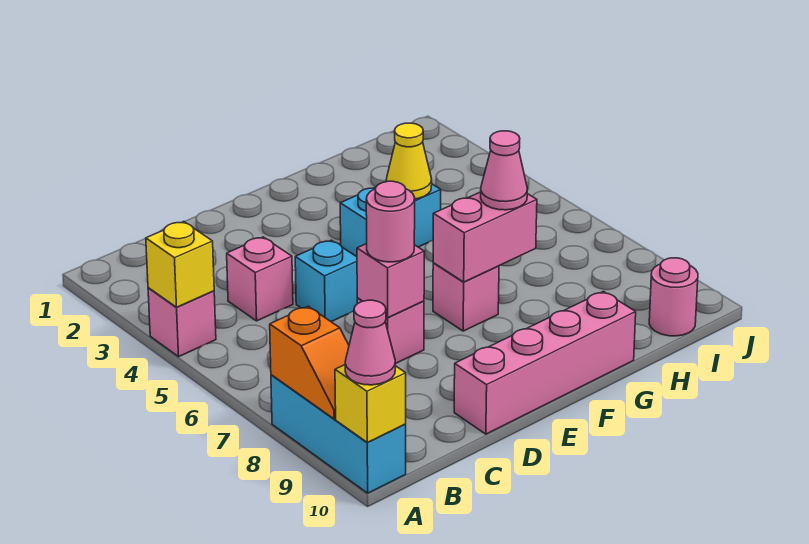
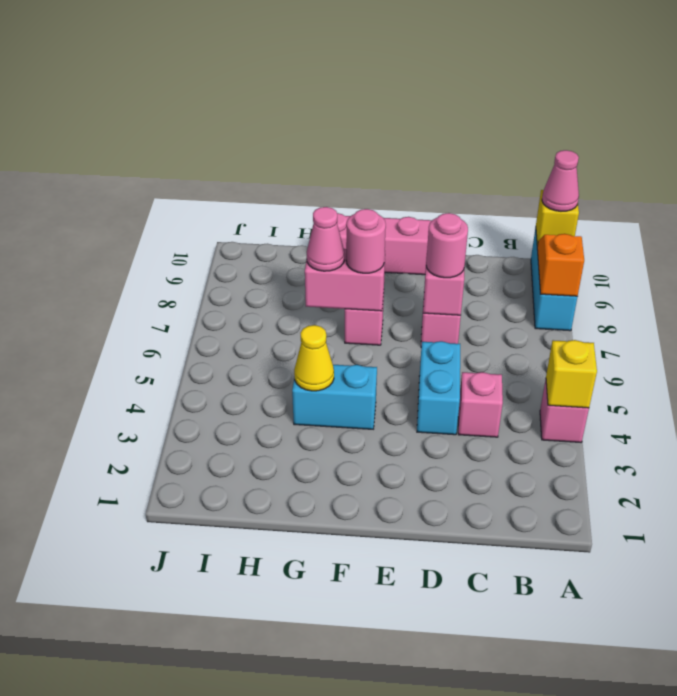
cyan 1x1 brick [295,240,357,322] -> cyan 1x2 brick [417,341,460,435]
pink 1x1 round brick [649,258,698,336] -> pink 1x1 round brick moved to [346,209,386,273]

